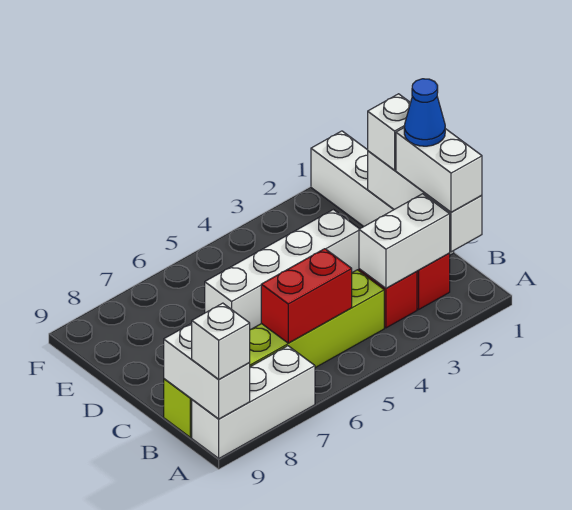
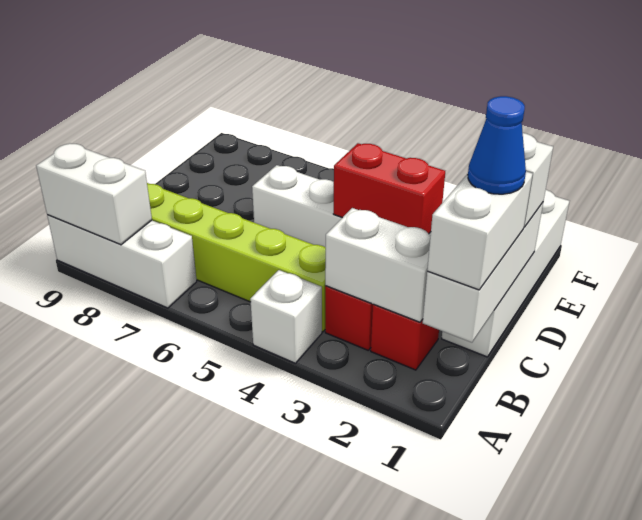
white 1x2 brick [164,323,250,419] -> white 1x2 brick turned to [36,143,152,245]
white 1x1 brick [192,303,250,379] -> white 1x1 brick moved to [250,270,322,363]
red 1x2 brick [261,249,352,343] -> red 1x2 brick moved to [333,143,445,234]

